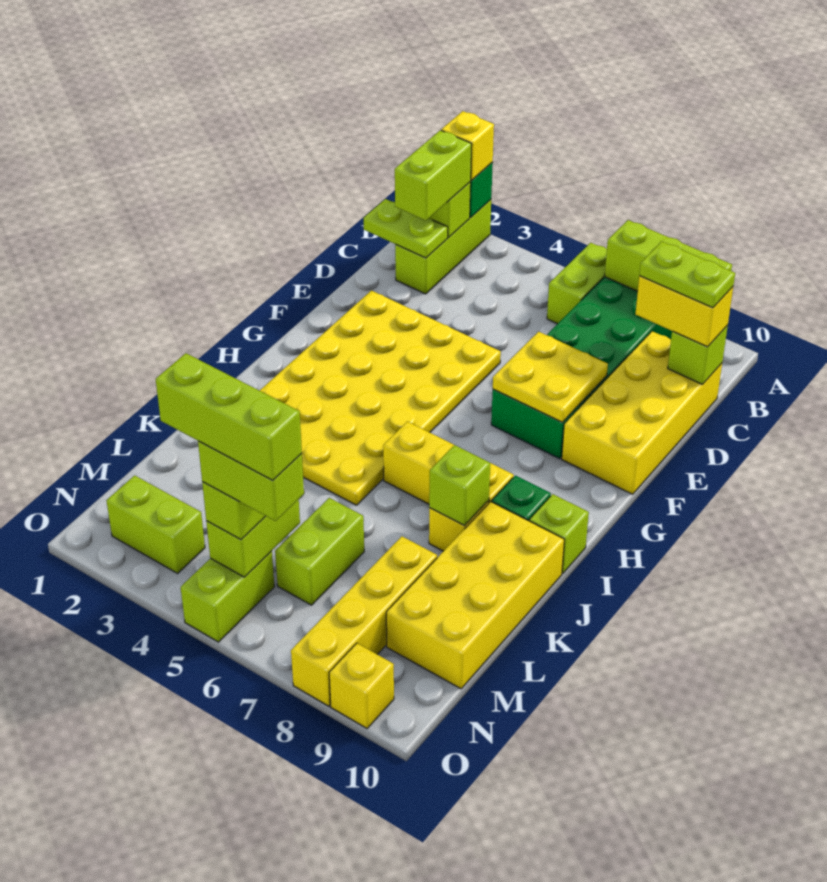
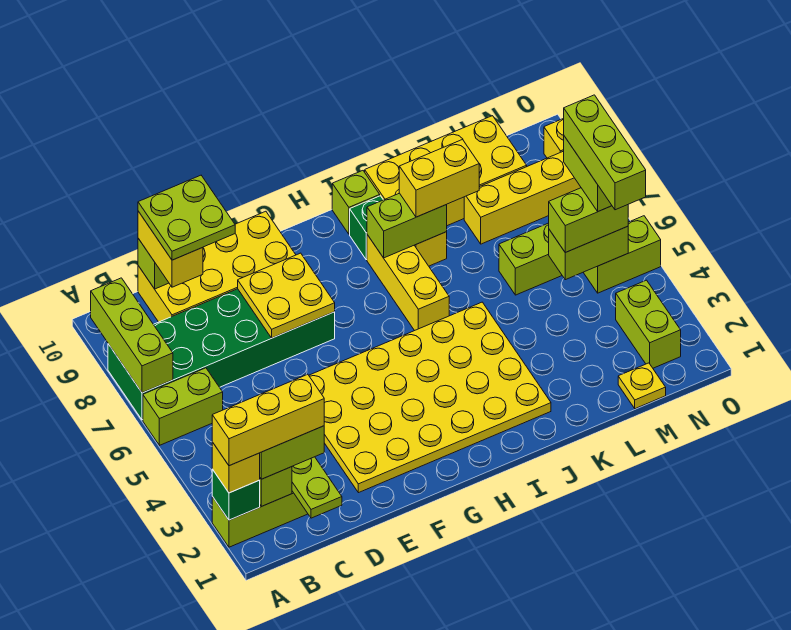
none -> yellow 1x3 brick [212,374,324,466]
lime 1x2 plate [639,242,735,308] -> lime 2x2 plate [138,175,235,260]
lime 1x1 brick [429,445,490,526] -> lime 1x2 brick [367,193,447,258]
none -> yellow 1x2 brick [399,140,479,217]
none -> yellow 1x1 plate [618,363,666,409]

